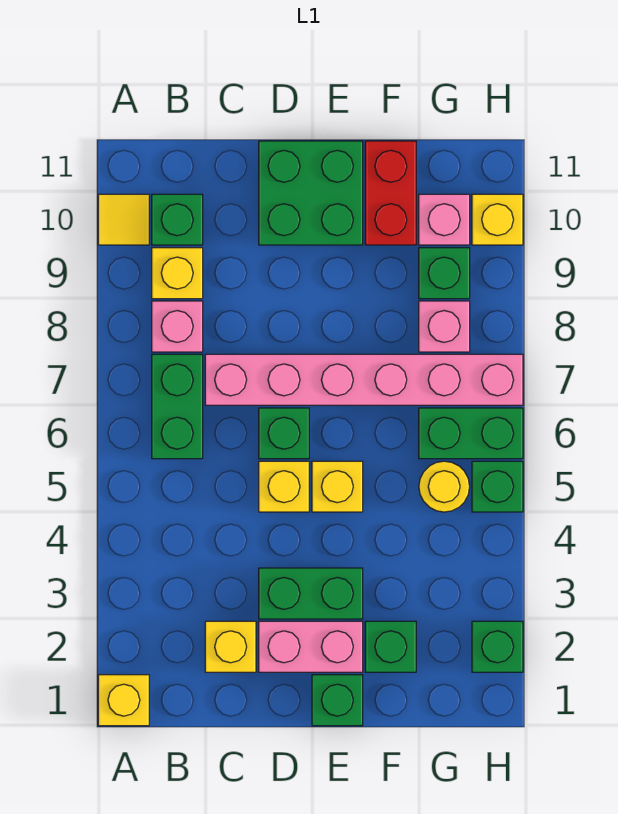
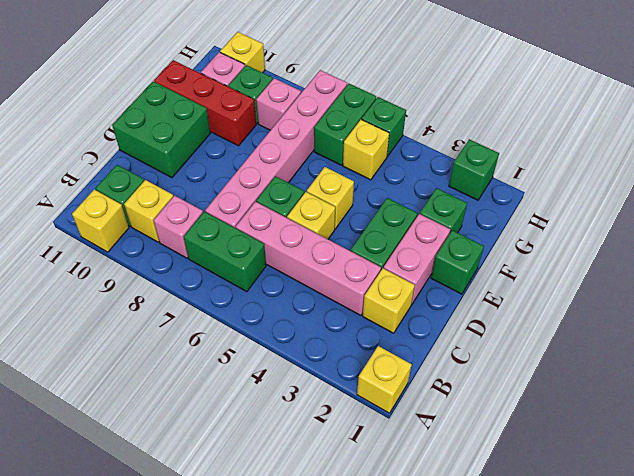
yellow 1x1 tile [98,194,149,245] -> yellow 1x1 brick [72,190,129,252]
none -> pink 1x4 brick [236,202,381,316]
red 1x2 brick [365,141,416,245] -> red 1x3 brick [154,60,256,146]
yellow 1x1 round brick [419,461,470,512] -> yellow 1x1 brick [343,119,389,180]

